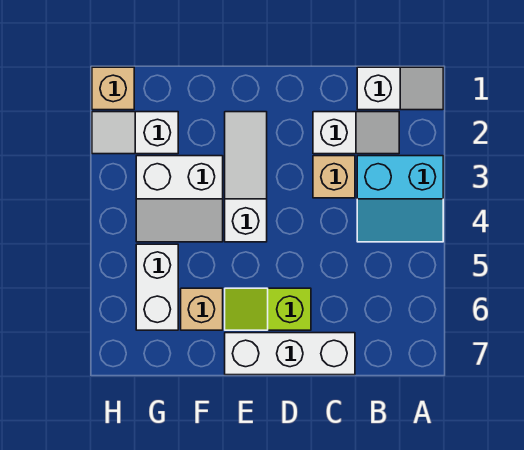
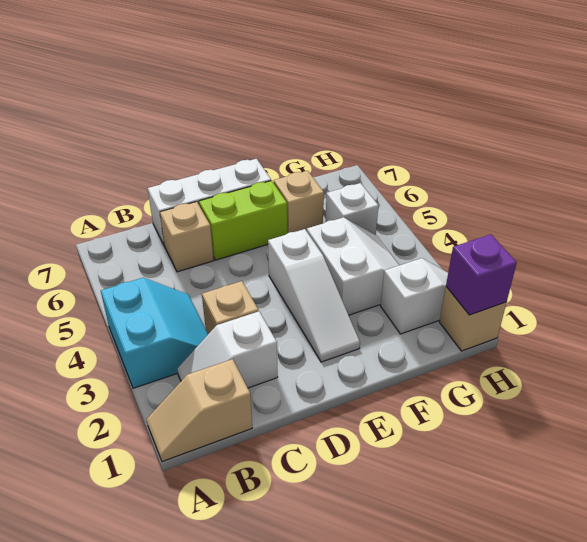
white 1x2 slope [357,67,443,110] -> tan 1x2 slope [146,359,252,462]
cyan 2x2 slope [357,156,443,242] -> cyan 2x2 slope turned to [101,278,208,388]
none -> tan 1x1 brick [160,202,214,272]
lime 1x2 slope [225,288,311,330] -> lime 1x2 brick [199,181,287,260]
white 2x2 slope [136,156,223,242] -> white 2x2 slope turned to [307,217,399,315]
white 1x2 brick [136,244,178,330] -> white 1x1 brick [325,183,379,235]
none -> purple 1x1 brick [446,234,517,315]

